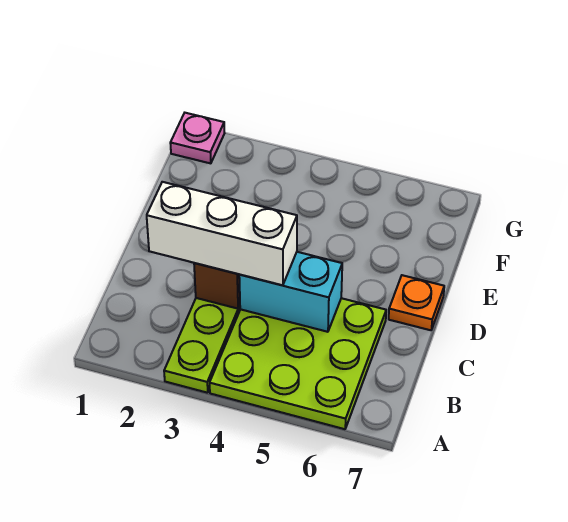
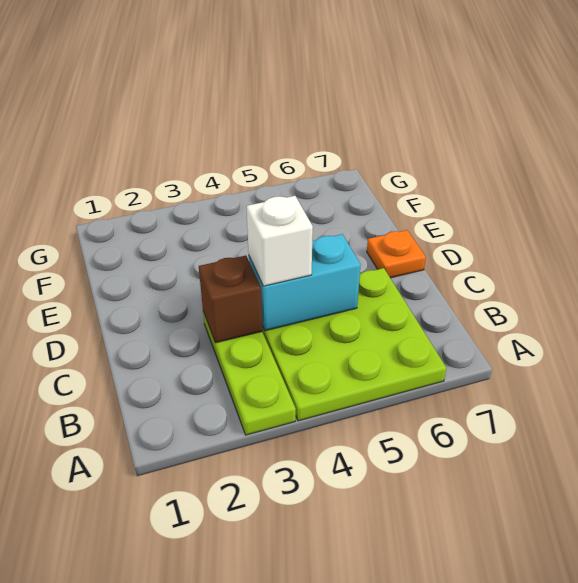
white 1x3 brick [147,182,297,285] -> white 1x1 brick [247,196,313,286]
pink 1x1 plate [170,113,225,163] -> none

